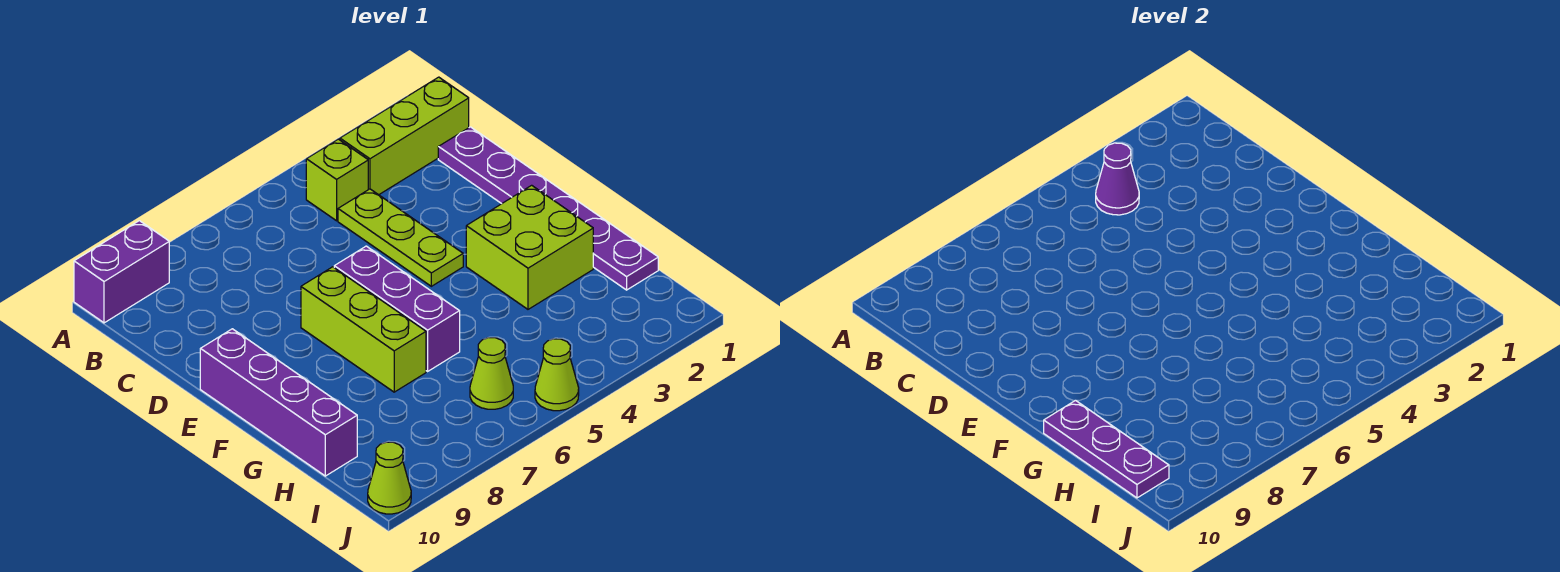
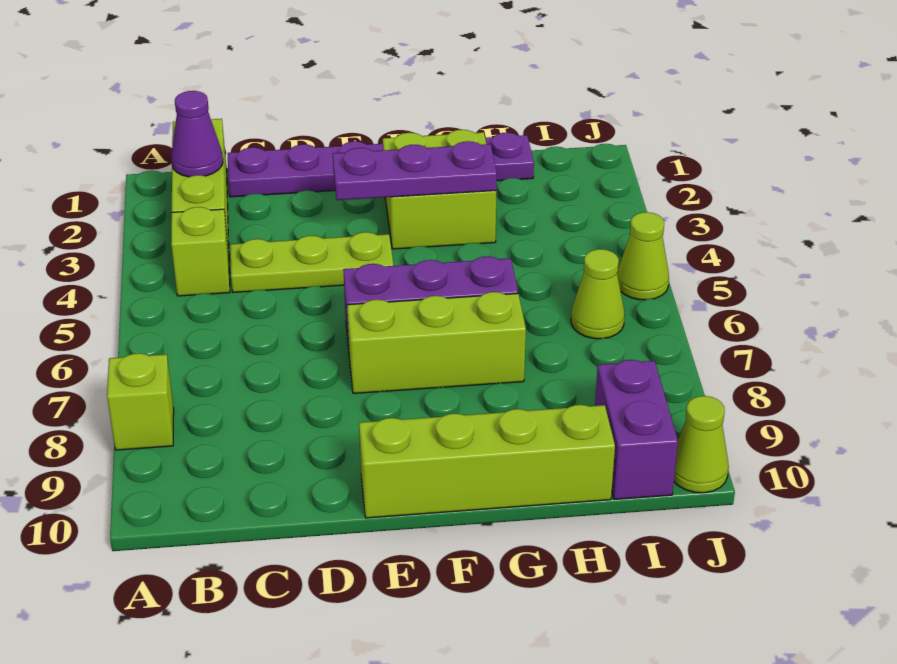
none -> lime 1x1 brick [107,353,174,450]
purple 1x2 brick [74,221,169,323] -> purple 1x2 brick moved to [595,360,678,499]
purple 1x1 cone [1096,143,1139,215] -> purple 1x1 cone moved to [171,91,223,177]
purple 1x4 brick [200,329,357,476] -> lime 1x4 brick [359,405,615,518]
purple 1x3 plate [1044,400,1169,498] -> purple 1x3 plate moved to [333,141,497,200]

